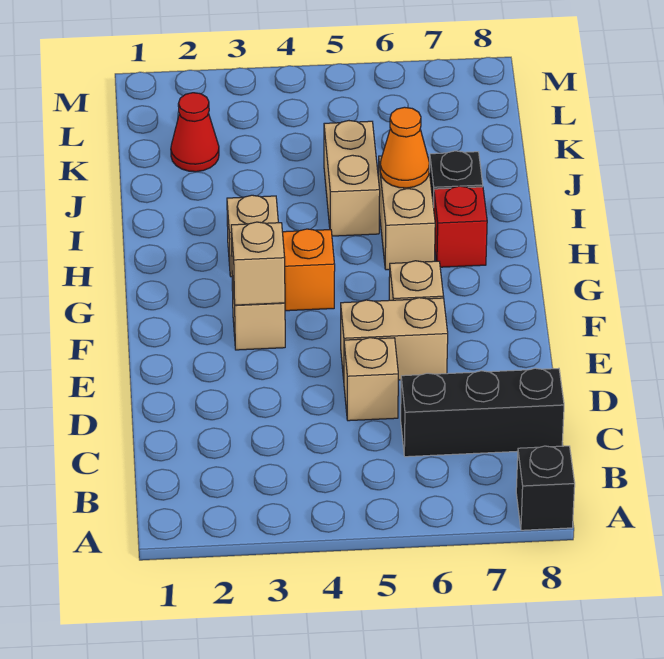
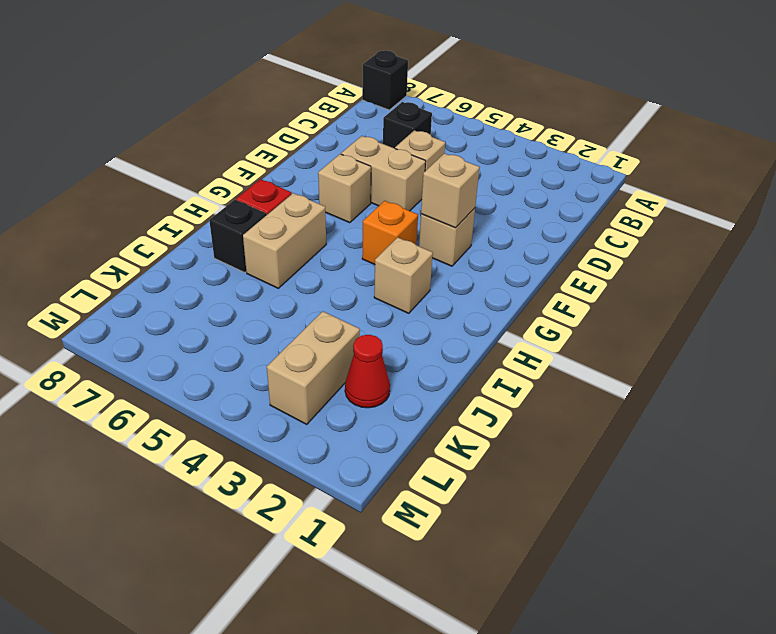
black 1x3 brick [401,368,564,457] -> black 1x1 brick [383,102,432,148]
tan 1x2 brick [324,121,380,236] -> tan 1x2 brick moved to [267,311,360,424]
orange 1x1 cone [380,107,429,188] -> none

